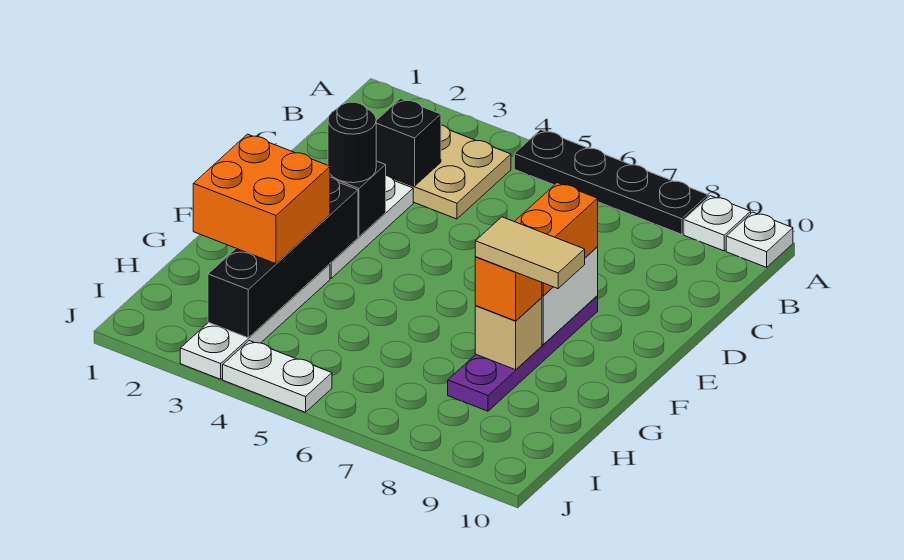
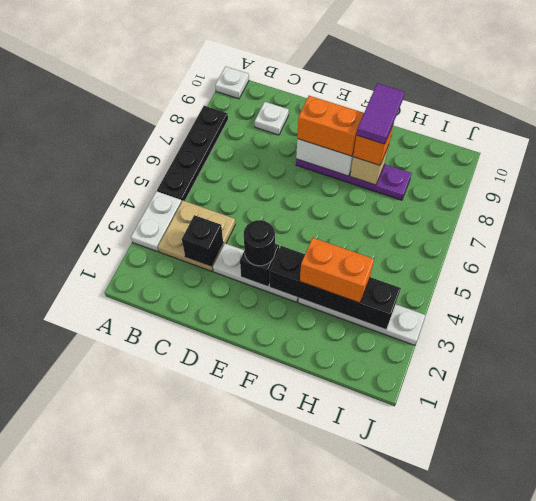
white 1x1 plate [684,196,751,251] -> white 1x1 plate moved to [255,102,289,135]
orange 2x2 brick [193,134,330,264] -> orange 1x2 brick [300,238,374,303]
tan 1x2 tile [475,217,585,289] -> purple 1x2 tile [357,83,405,144]
white 1x2 plate [223,341,332,412] -> white 1x2 plate moved to [131,191,182,252]

